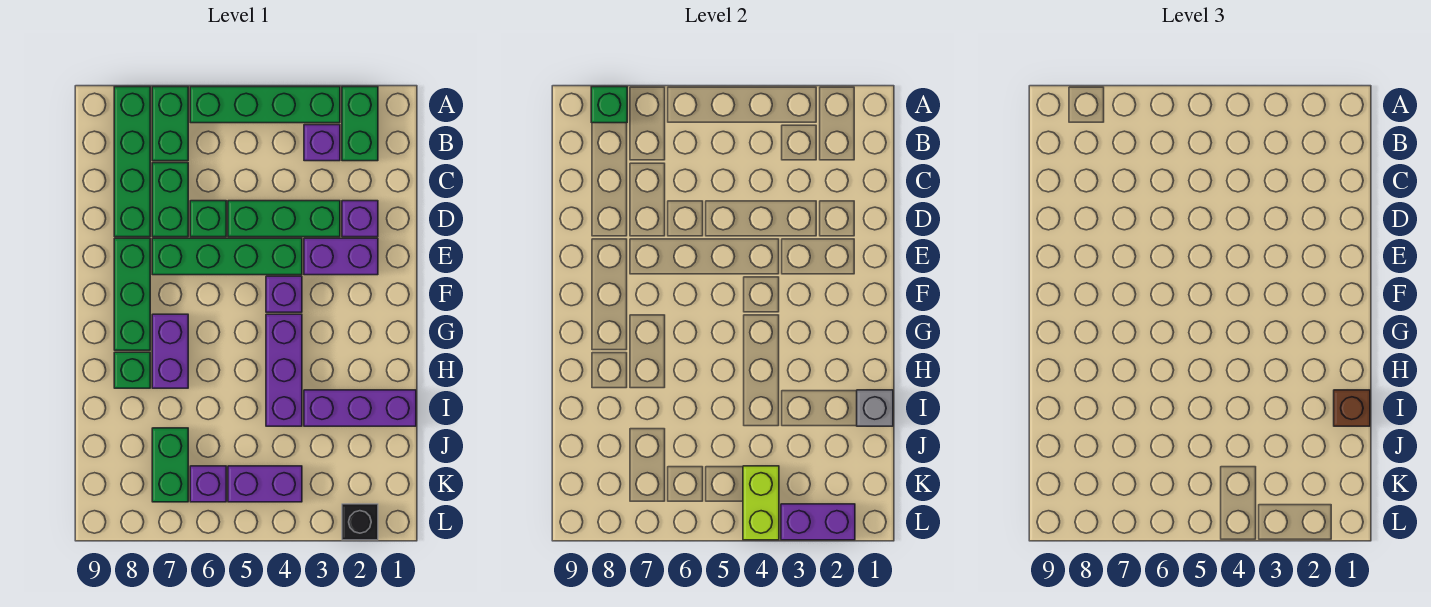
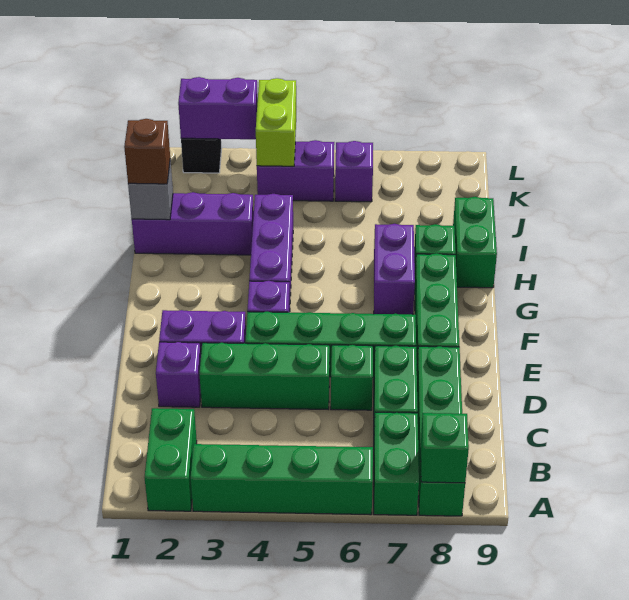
purple 1x1 brick [304,125,340,161] -> none
green 1x2 brick [152,428,188,502] -> green 1x2 brick moved to [453,197,497,288]

